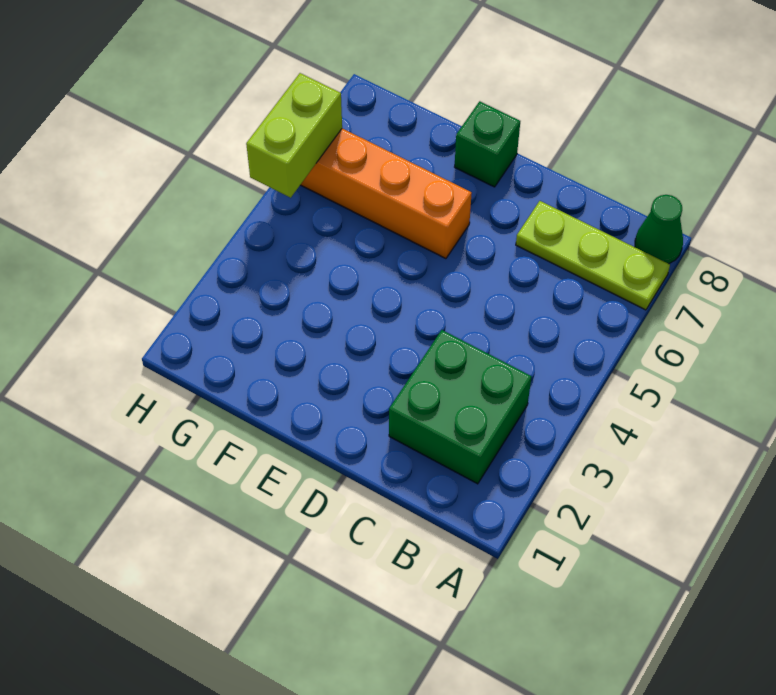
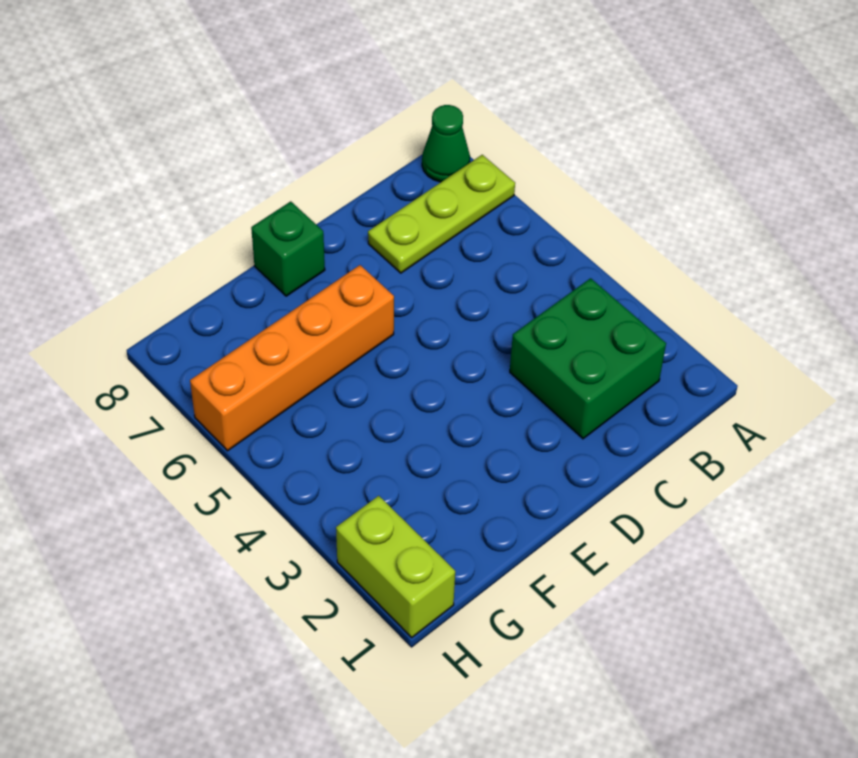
lime 1x2 brick [246,73,342,198] -> lime 1x2 brick moved to [336,496,455,637]

